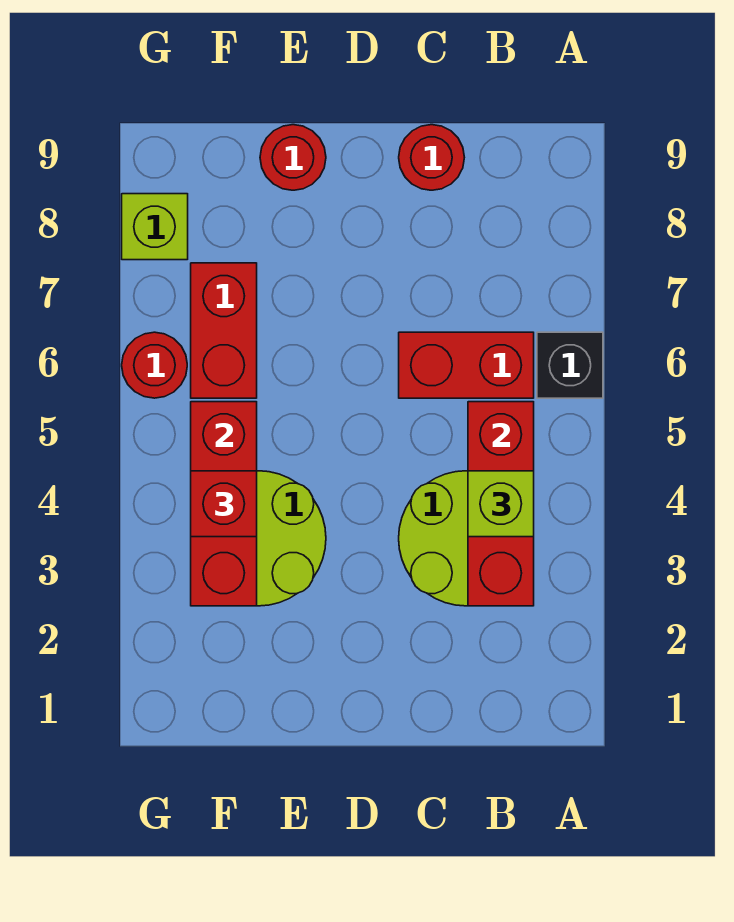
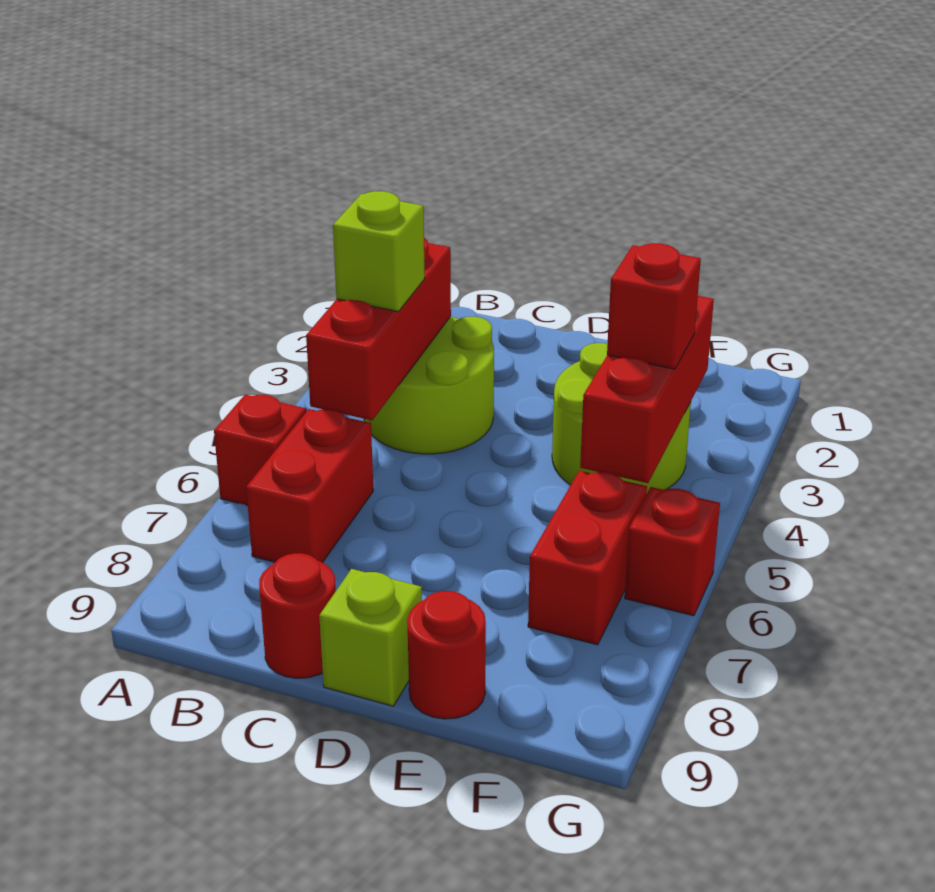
black 1x1 brick [537,332,603,398] -> red 1x1 brick [214,394,306,505]
red 1x2 brick [399,332,534,398] -> red 1x2 brick turned to [246,409,373,563]
red 1x1 round brick [122,332,187,398] -> red 1x1 brick [625,487,720,616]
lime 1x1 brick [122,194,188,260] -> lime 1x1 brick moved to [319,569,422,706]

